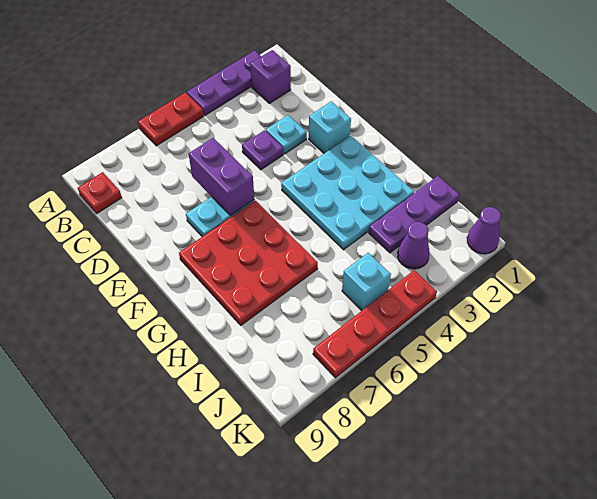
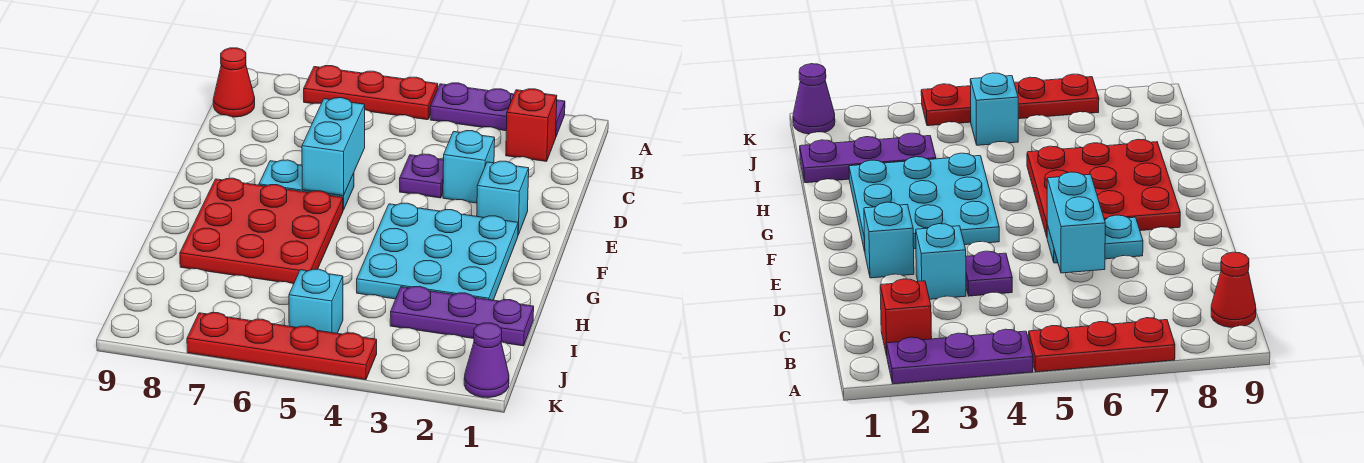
red 1x2 plate [138,93,203,146] -> red 1x3 plate [304,66,438,120]
purple 1x1 brick [250,50,291,103] -> red 1x1 brick [506,89,557,161]
red 1x1 plate [78,172,122,213] -> red 1x1 cone [213,48,255,117]
cyan 1x1 plate [266,115,307,154] -> cyan 1x1 brick [443,131,495,203]
purple 1x2 brick [188,138,254,215] -> cyan 1x2 brick [302,98,365,196]
purple 1x1 cone [398,222,429,269] -> none

